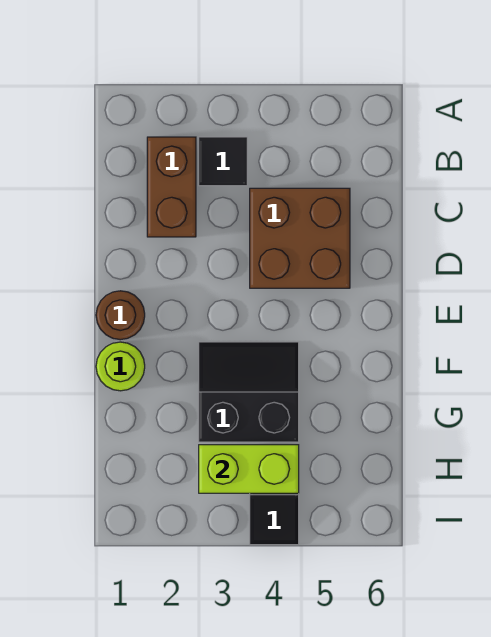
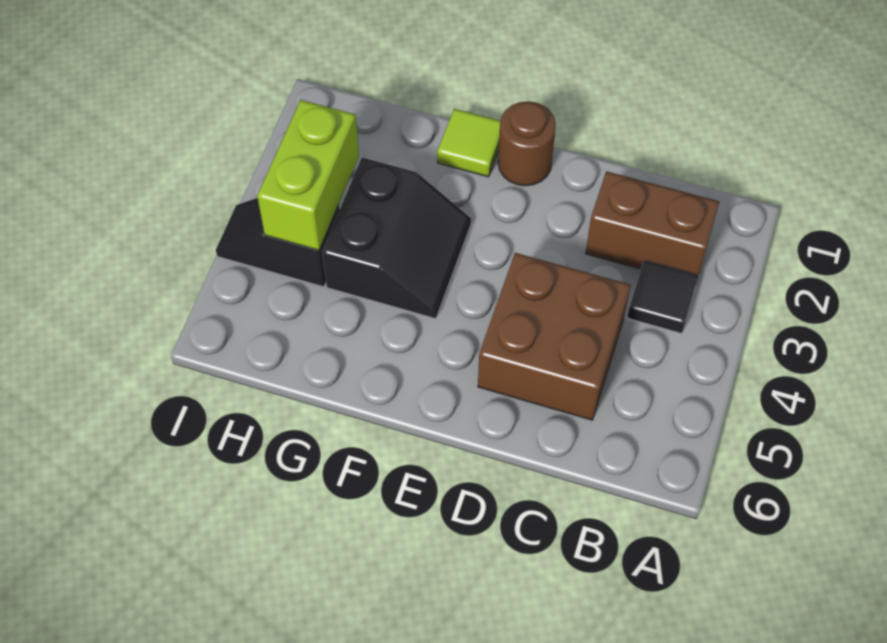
lime 1x1 round brick [96,342,145,391] -> lime 1x1 tile [437,109,501,177]

